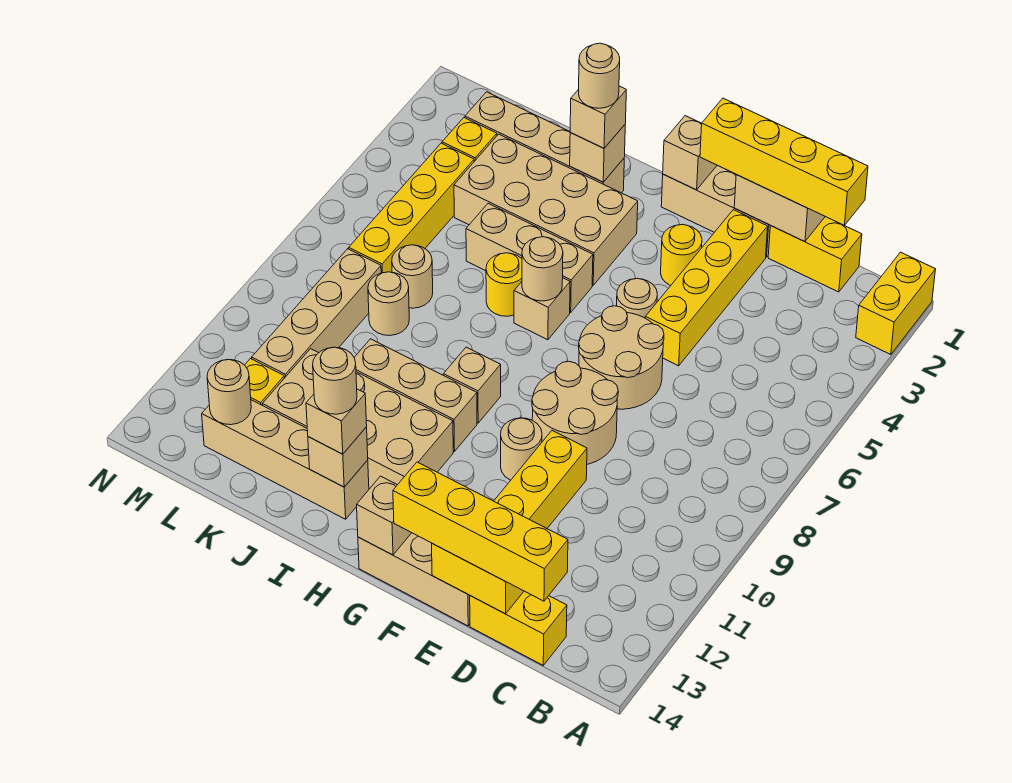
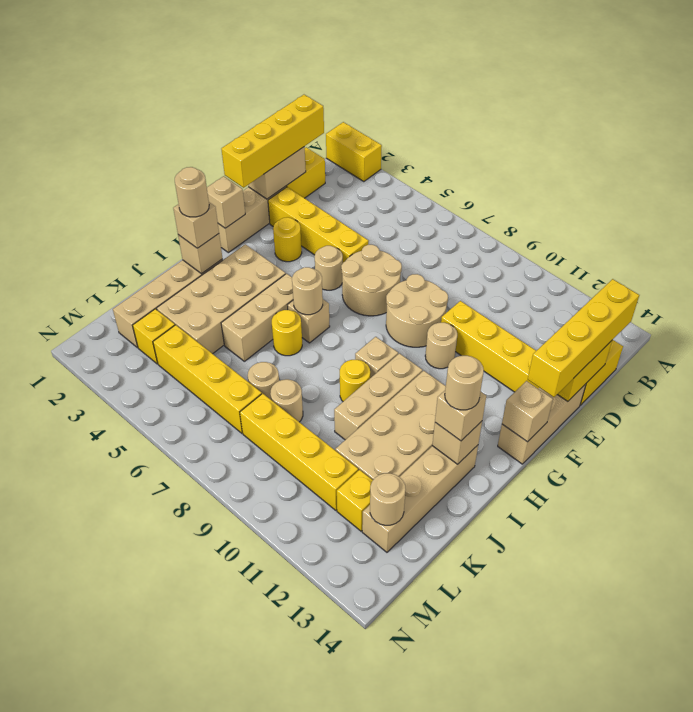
none -> yellow 1x1 round brick [340,360,370,401]
tan 1x4 brick [252,249,381,378] -> yellow 1x4 brick [240,393,358,510]

